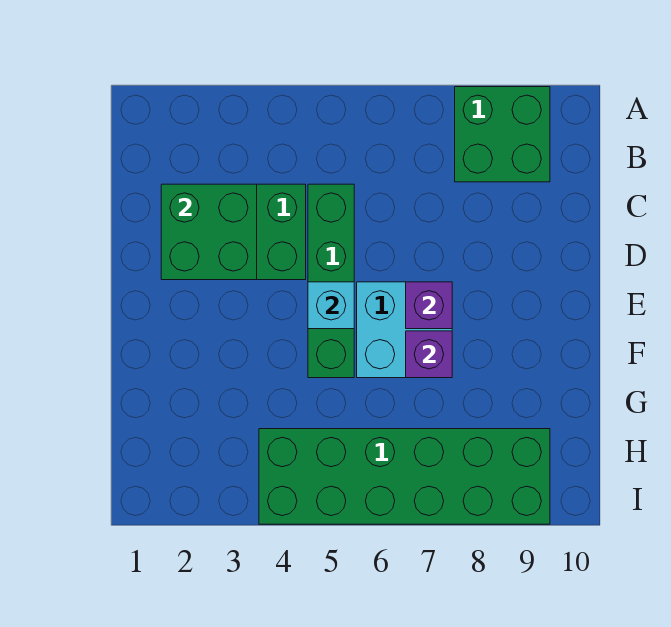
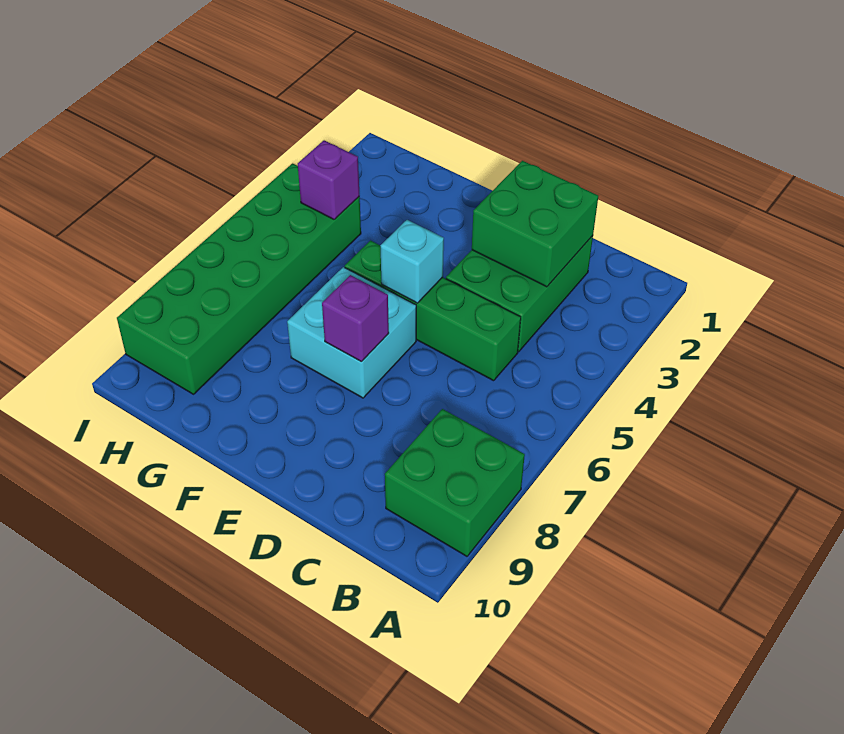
purple 1x1 brick [406,331,452,378] -> purple 1x1 brick moved to [298,140,360,219]

